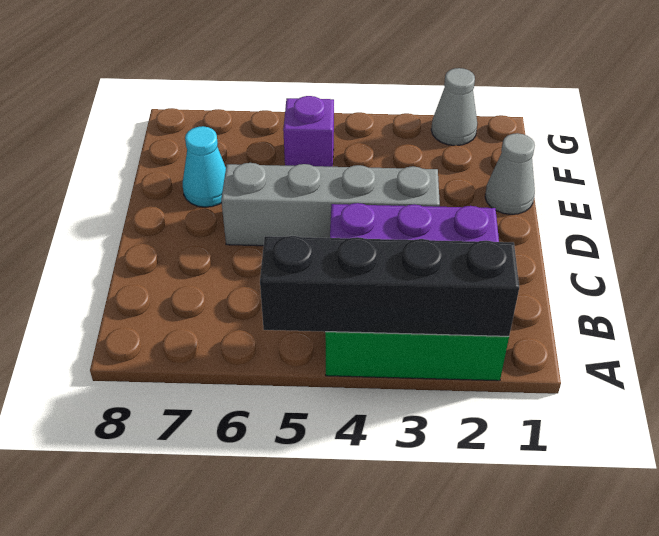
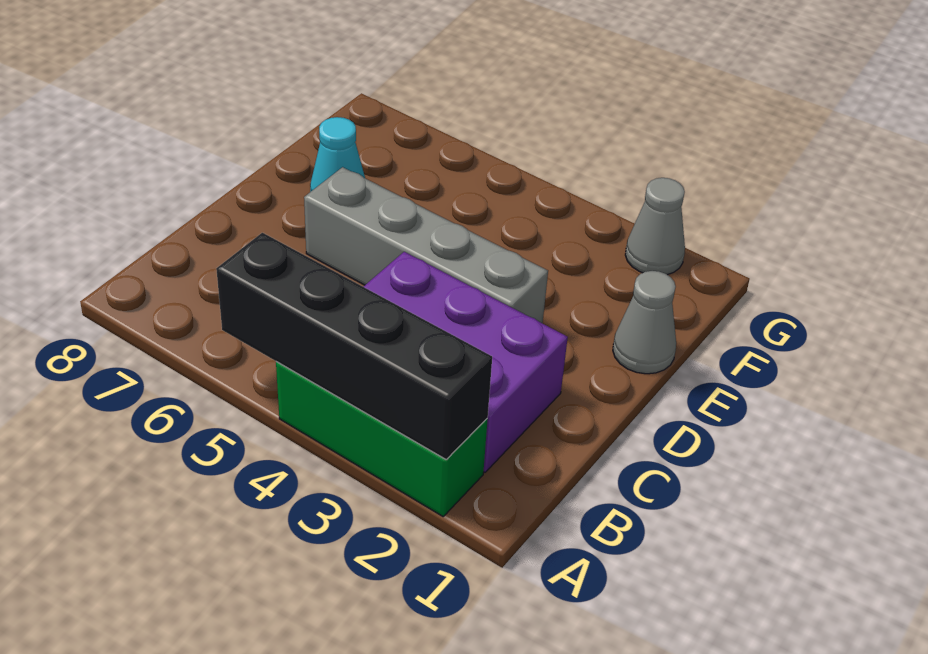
purple 1x1 brick [283,96,334,167] -> none

